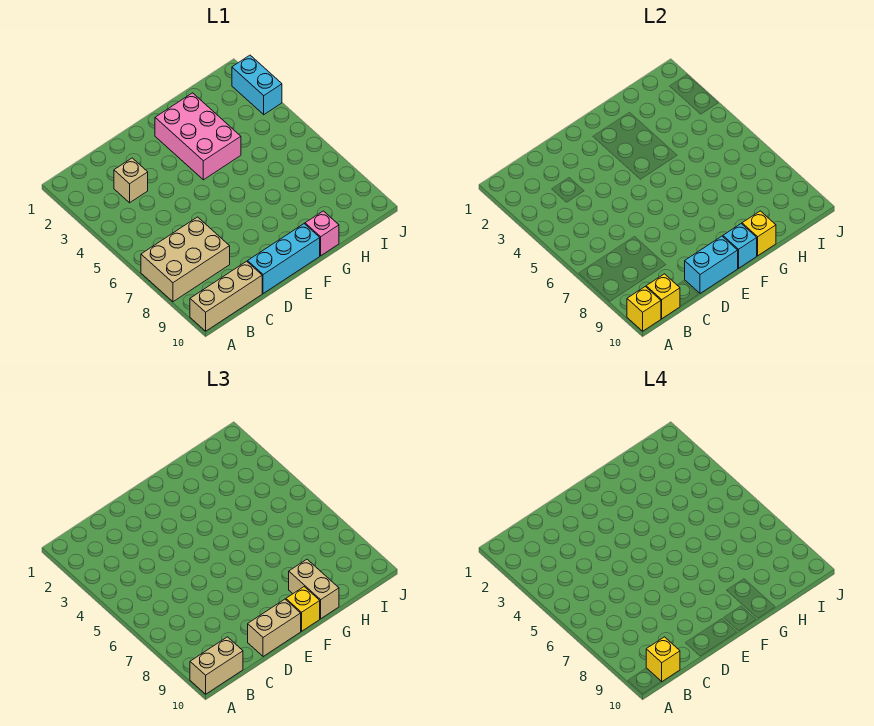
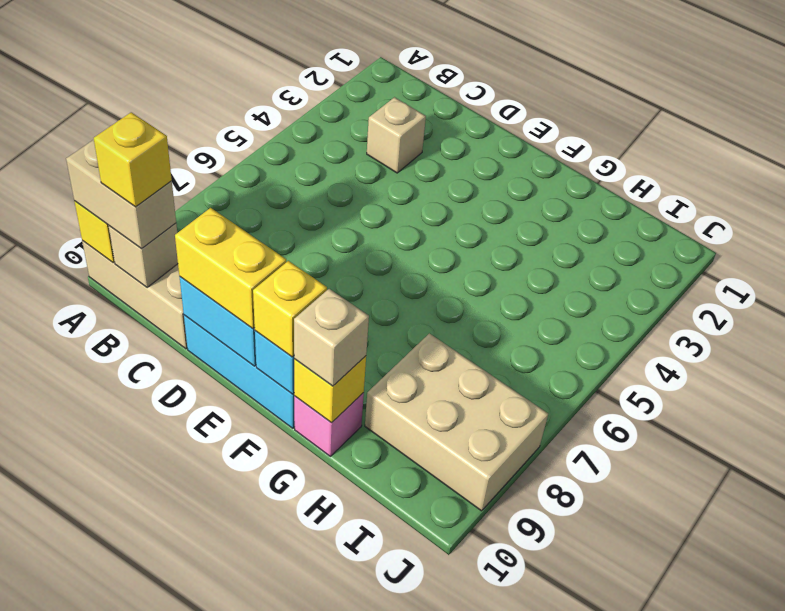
tan 2x3 brick [141,217,230,302] -> tan 2x3 brick moved to [365,333,548,511]
yellow 1x1 brick [646,274,680,319] -> tan 1x1 brick [109,223,178,288]
tan 1x2 brick [248,599,301,657] -> yellow 1x2 brick [175,208,286,329]
pink 2x3 brick [155,93,241,180] -> none
tan 1x2 brick [289,559,339,619] -> tan 1x1 brick [294,289,369,386]
cyan 1x2 brick [232,55,282,115] -> none

